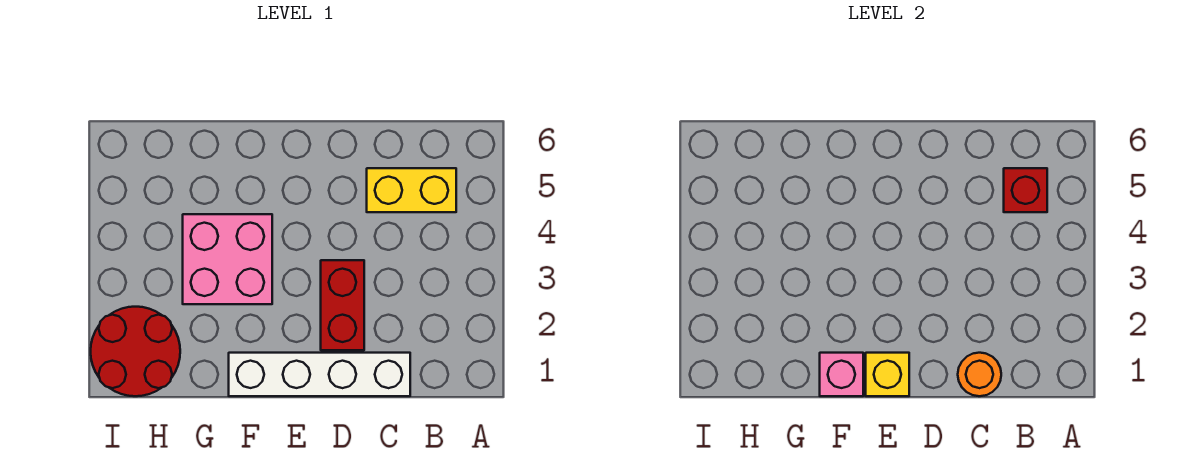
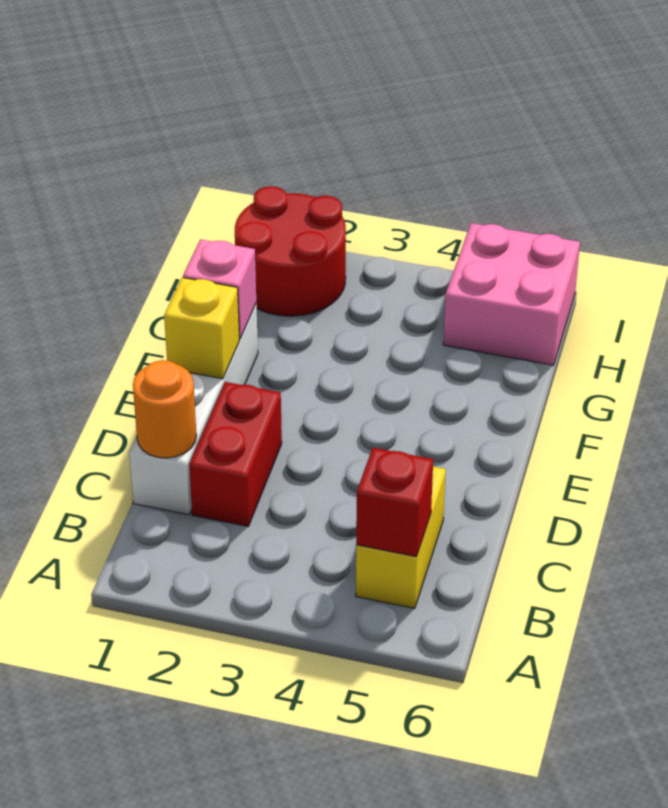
red 1x2 brick [321,260,364,350] -> red 1x2 brick turned to [189,382,282,526]
pink 2x2 brick [183,214,272,304] -> pink 2x2 brick moved to [443,223,580,365]

